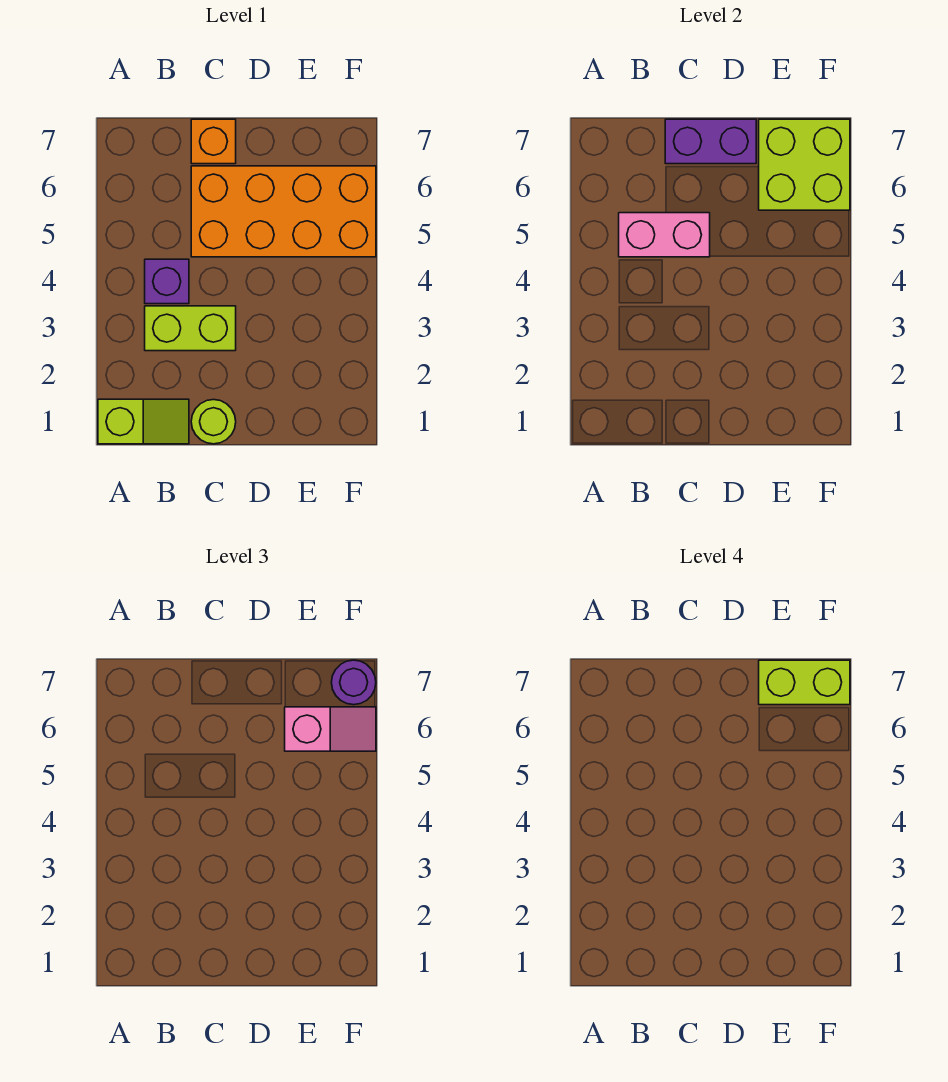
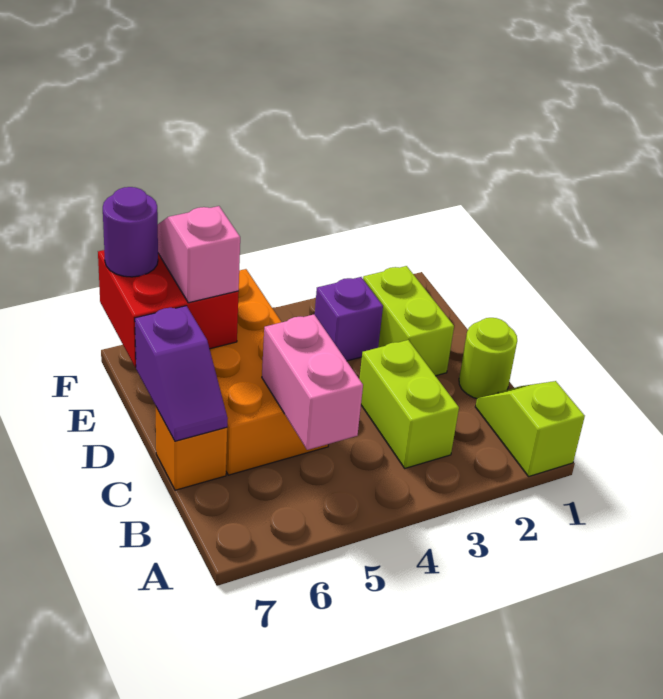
purple 1x1 brick [145,259,189,304] -> purple 1x1 brick moved to [315,277,383,361]
purple 1x2 brick [665,119,756,164] -> purple 1x2 slope [135,306,228,441]
lime 2x2 brick [759,119,850,210] -> red 2x2 brick [98,250,239,367]
lime 1x2 brick [759,660,850,705] -> lime 1x2 brick moved to [363,266,454,376]

